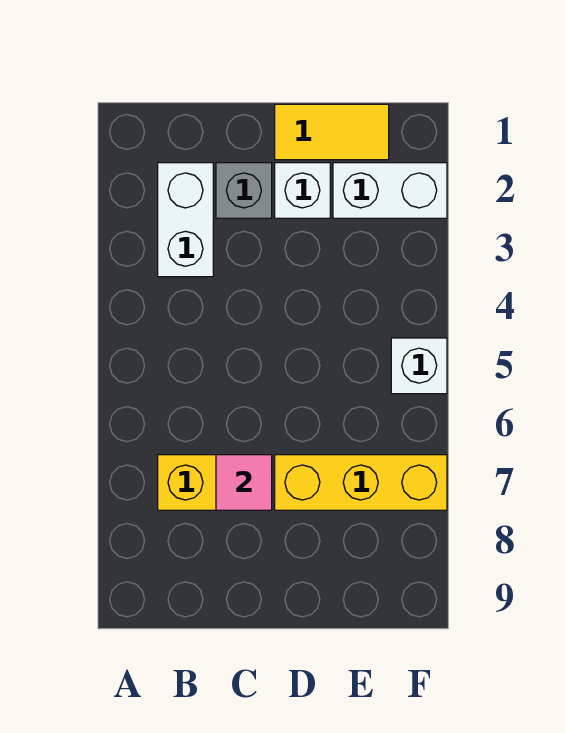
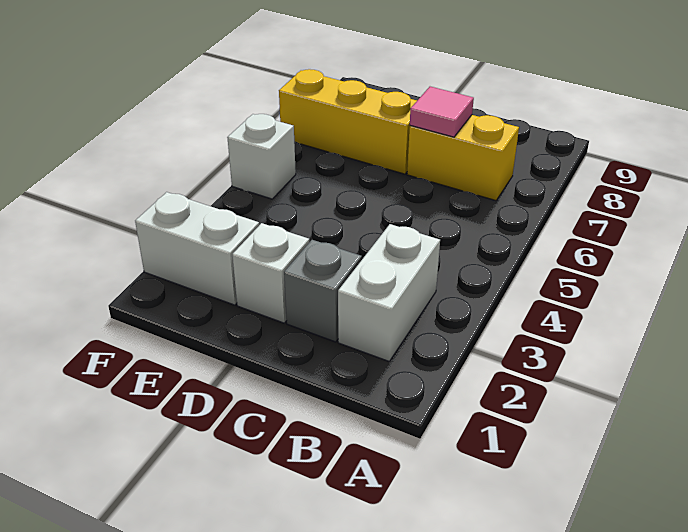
yellow 1x2 tile [275,104,389,160] -> none

